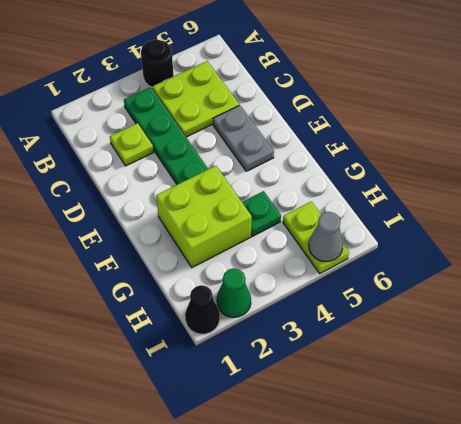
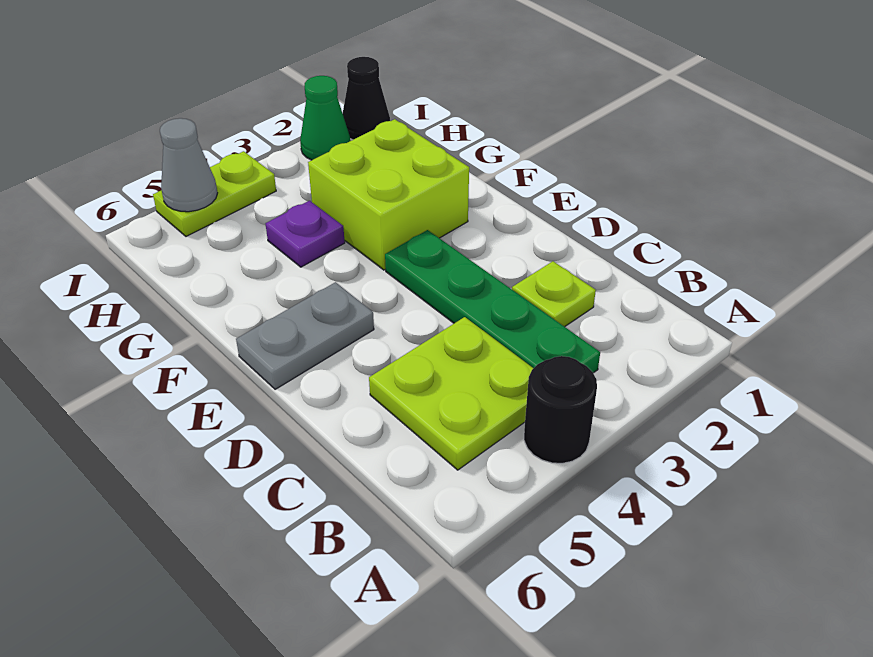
grey 1x2 plate [213,105,274,171] -> grey 1x2 plate turned to [236,282,374,389]
green 1x1 plate [242,191,281,236] -> purple 1x1 plate [266,201,345,267]
lime 1x2 plate [283,201,349,274] -> lime 1x2 plate turned to [153,151,276,236]

